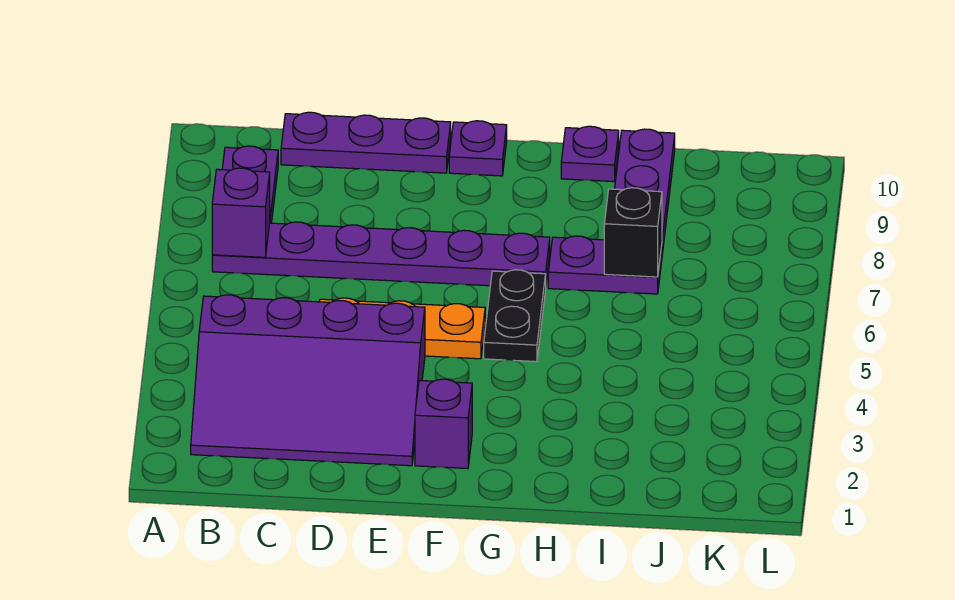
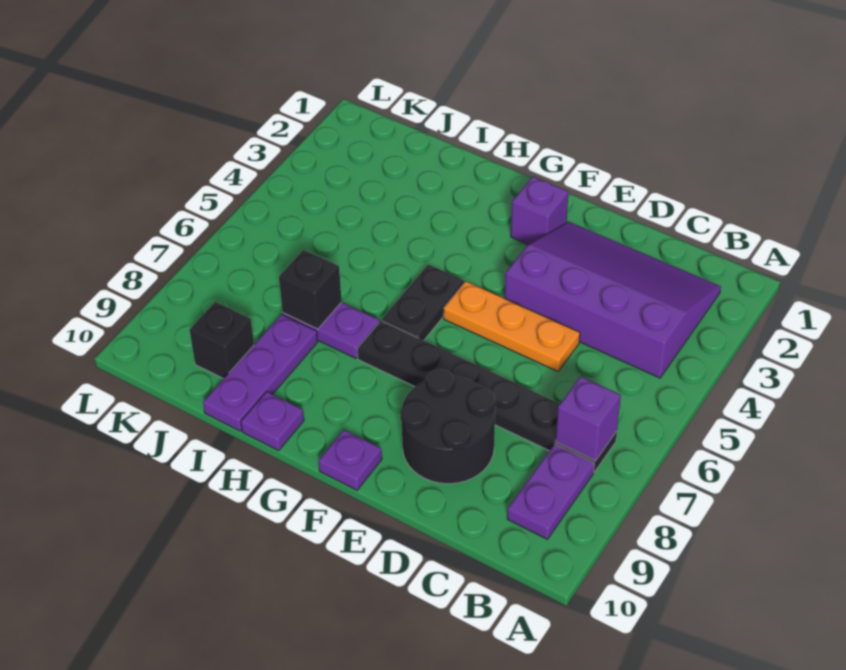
purple 1x6 plate [212,222,550,286] -> black 1x6 plate [357,321,617,472]
purple 1x3 plate [281,112,451,173] -> none
none -> black 2x2 round brick [400,369,496,484]
none -> black 1x1 brick [190,302,254,379]

